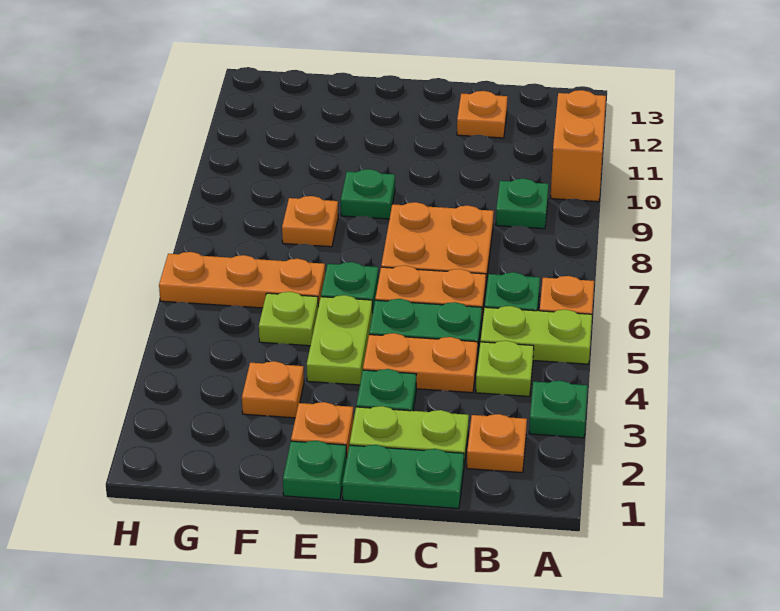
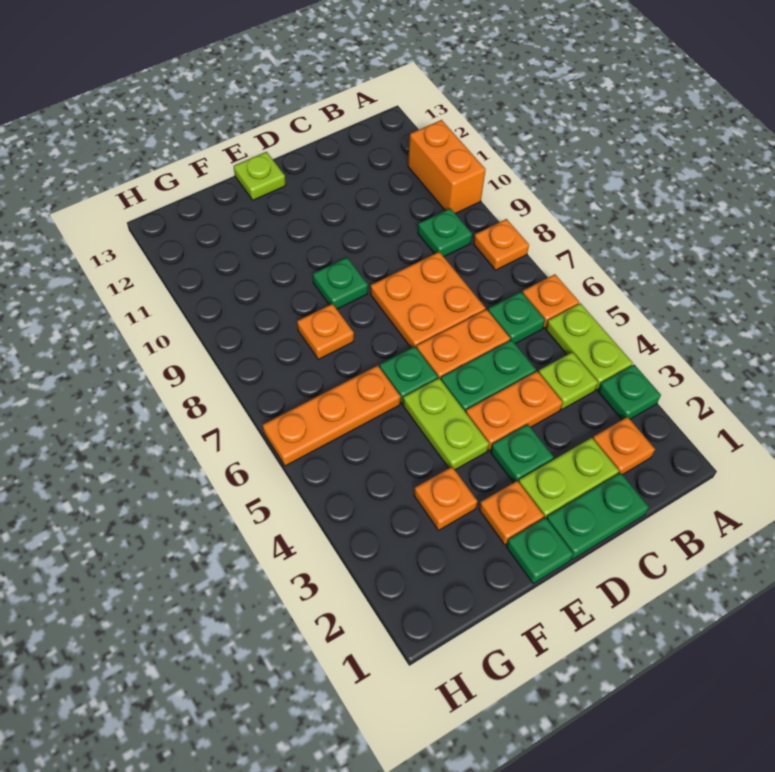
lime 1x2 plate [481,306,592,364] -> lime 1x2 plate turned to [546,303,633,390]
orange 1x1 plate [457,91,508,138] -> orange 1x1 plate moved to [474,219,529,270]
lime 1x1 plate [259,292,318,346] -> lime 1x1 plate moved to [234,152,286,200]

